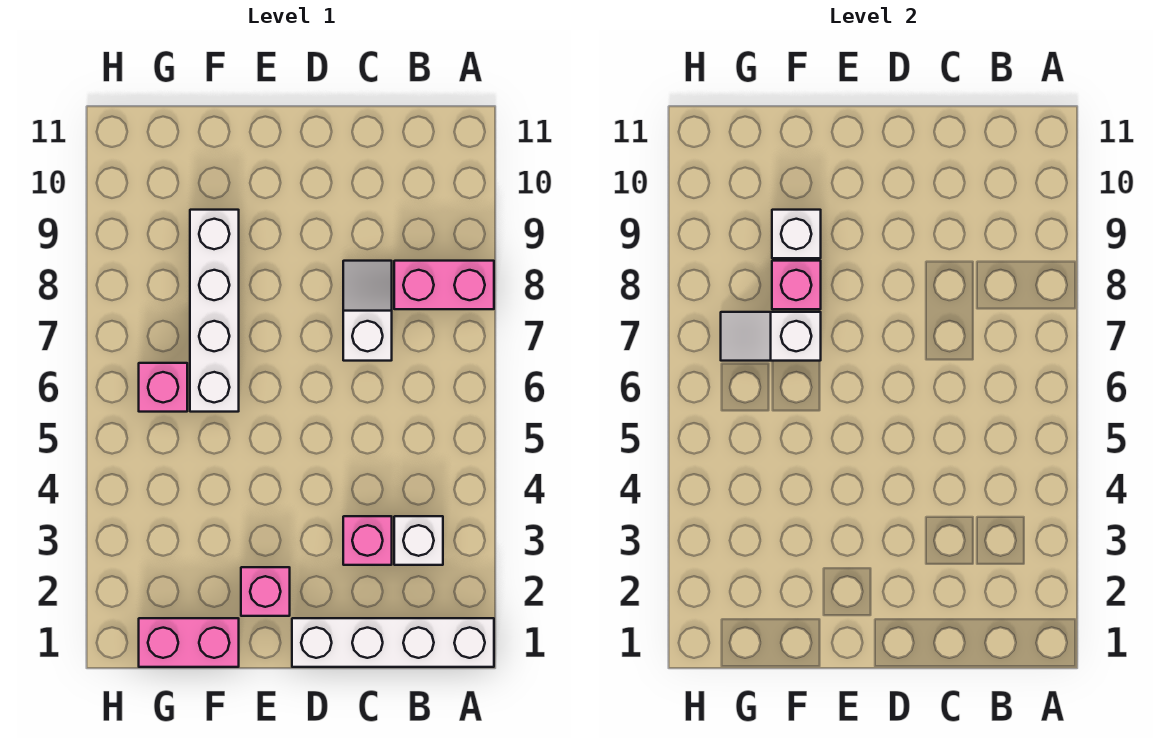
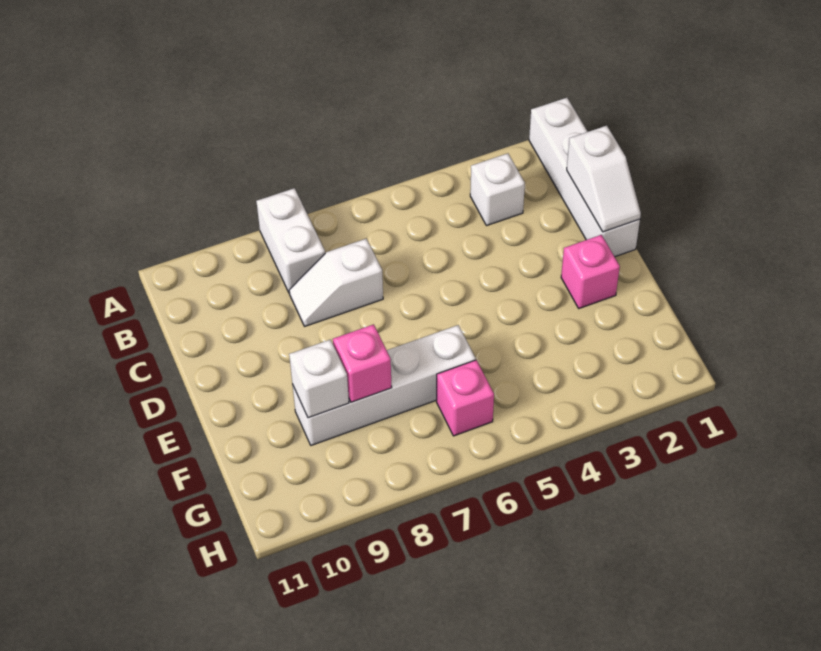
pink 1x2 brick [394,261,494,309] -> white 1x2 brick [256,188,325,293]
pink 1x1 brick [343,516,392,565] -> none
pink 1x2 brick [139,618,239,667] -> none
white 1x2 slope [721,312,821,361] -> white 1x2 slope moved to [567,126,641,232]

